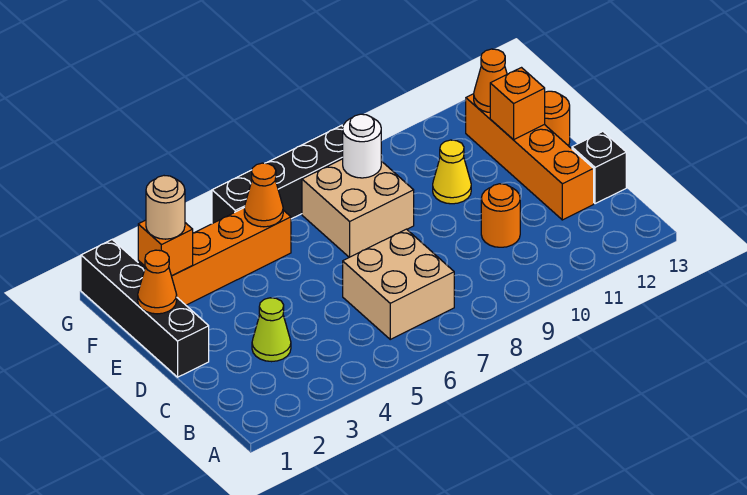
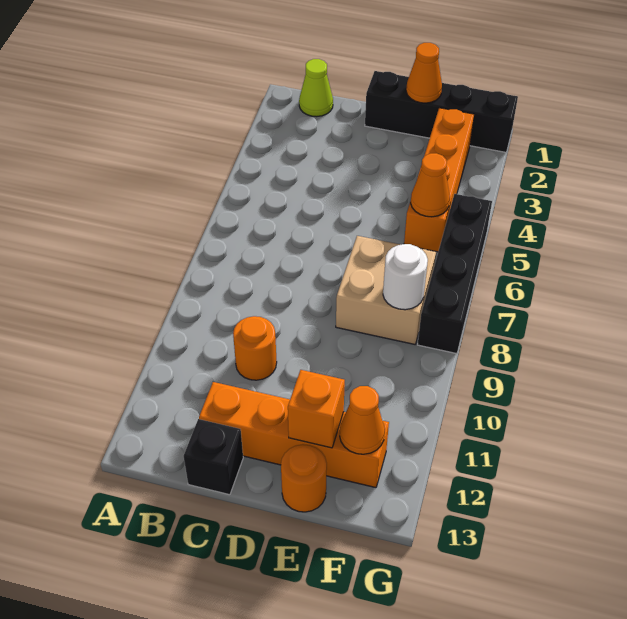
tan 2x2 brick [343,229,454,339] -> none
lime 1x1 cone [252,298,291,362] -> lime 1x1 cone moved to [299,59,333,117]
yellow 1x1 cone [433,140,471,204] -> none
orange 1x1 brick [138,220,193,276] -> none
tan 1x1 round brick [146,176,185,239] -> none

